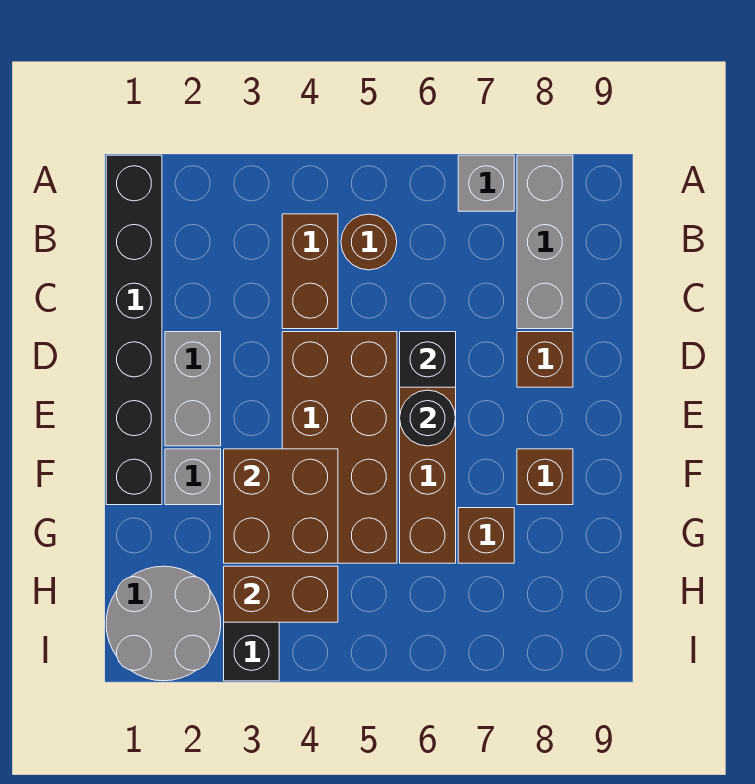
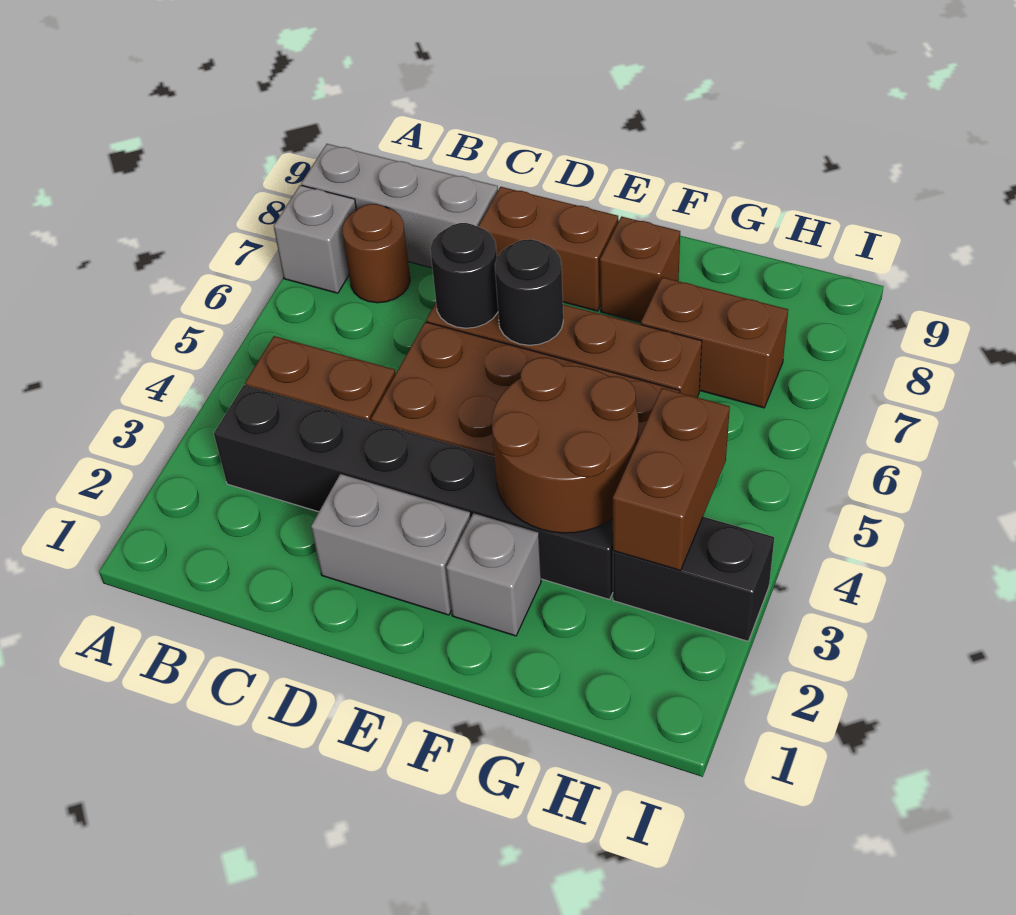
black 1x6 brick [106,155,162,505] -> black 1x6 brick moved to [214,385,613,599]
brown 1x1 round brick [341,214,397,270] -> brown 1x1 round brick moved to [342,204,410,303]
black 1x1 brick [400,332,456,387] -> black 1x1 round brick [430,223,498,328]
brown 1x1 brick [517,332,573,387] -> brown 1x2 brick [478,187,618,311]
brown 2x2 brick [224,449,338,563] -> brown 2x2 round brick [492,358,639,533]
brown 1x1 brick [458,508,514,563] -> brown 1x2 brick [641,277,788,408]
grey 2x2 round brick [106,566,221,681] -> none

